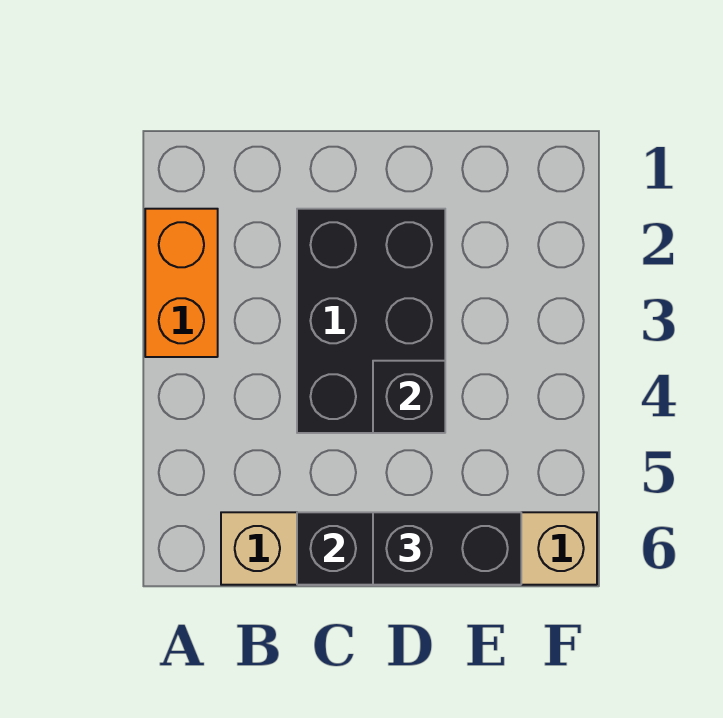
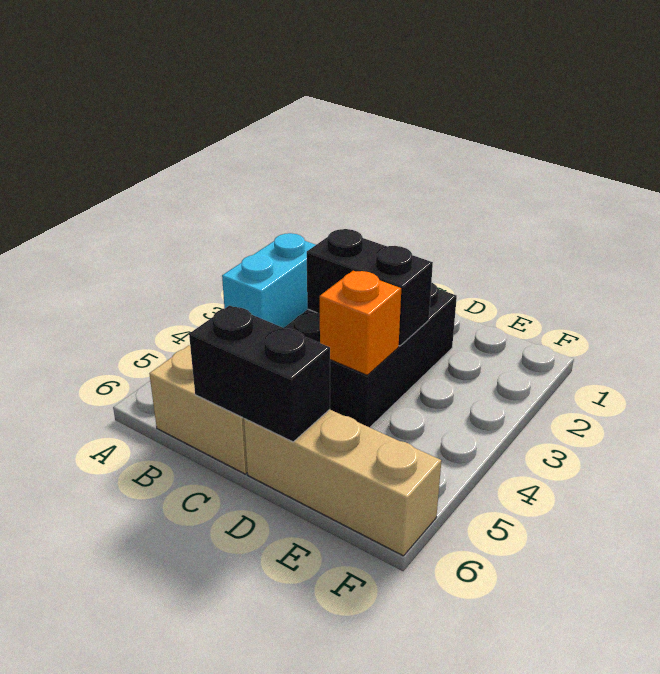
orange 1x2 brick [145,209,218,357] -> cyan 1x2 brick [222,233,315,328]
black 1x1 brick [373,361,445,433] -> orange 1x1 brick [320,271,401,375]
black 1x2 brick [373,512,521,585] -> black 1x2 brick moved to [307,229,433,346]

